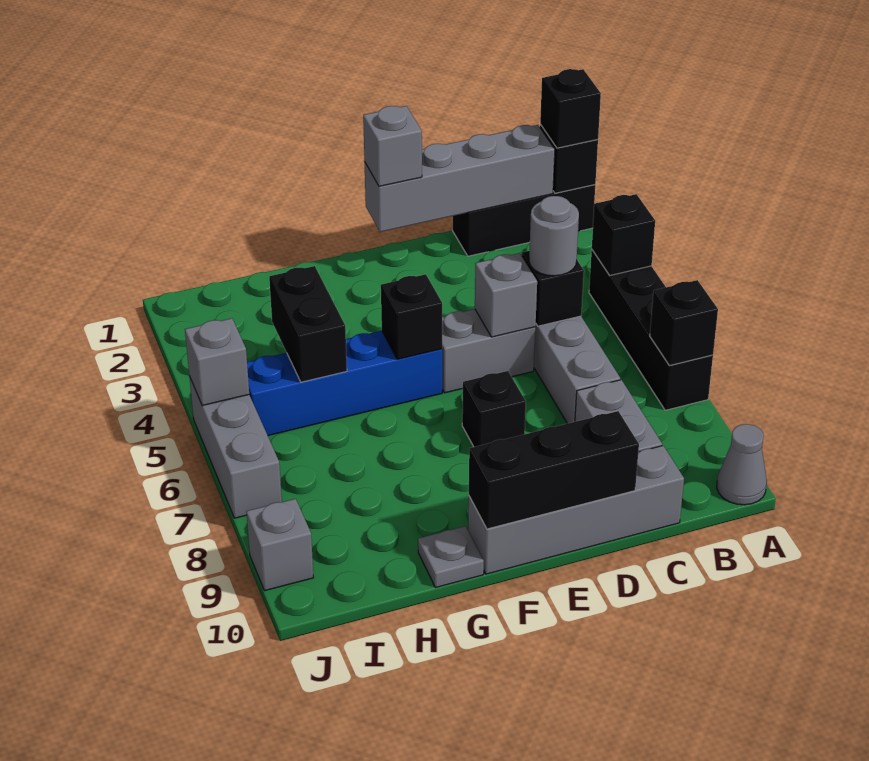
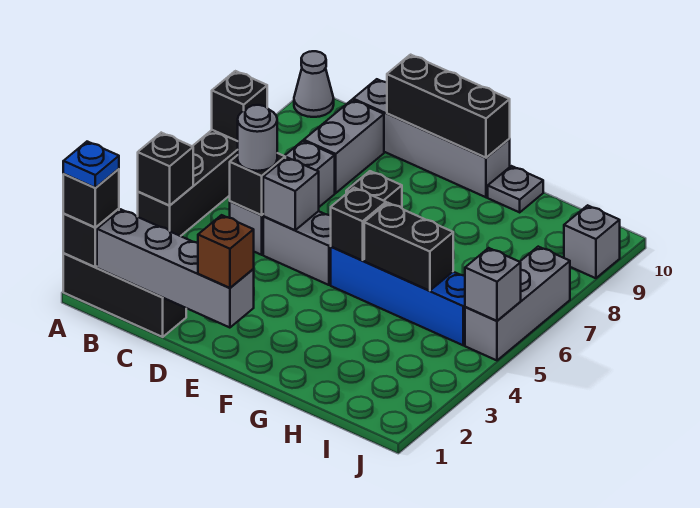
none -> blue 1x1 plate [63,142,119,188]
grey 1x1 brick [363,106,422,186] -> brown 1x1 brick [198,215,254,288]
black 1x2 brick [269,266,347,382] -> black 1x2 brick turned to [364,203,453,291]

